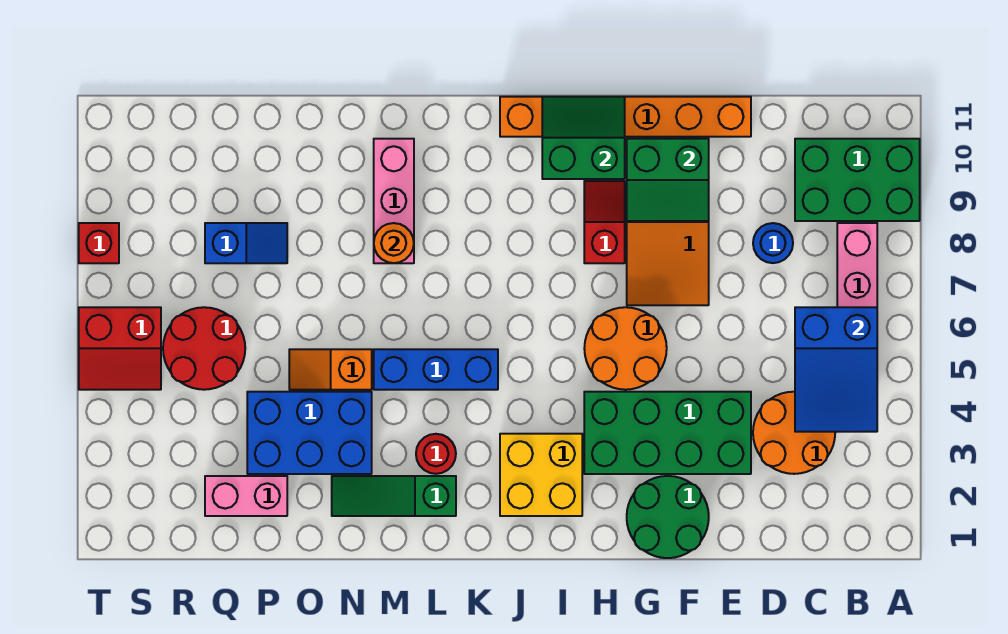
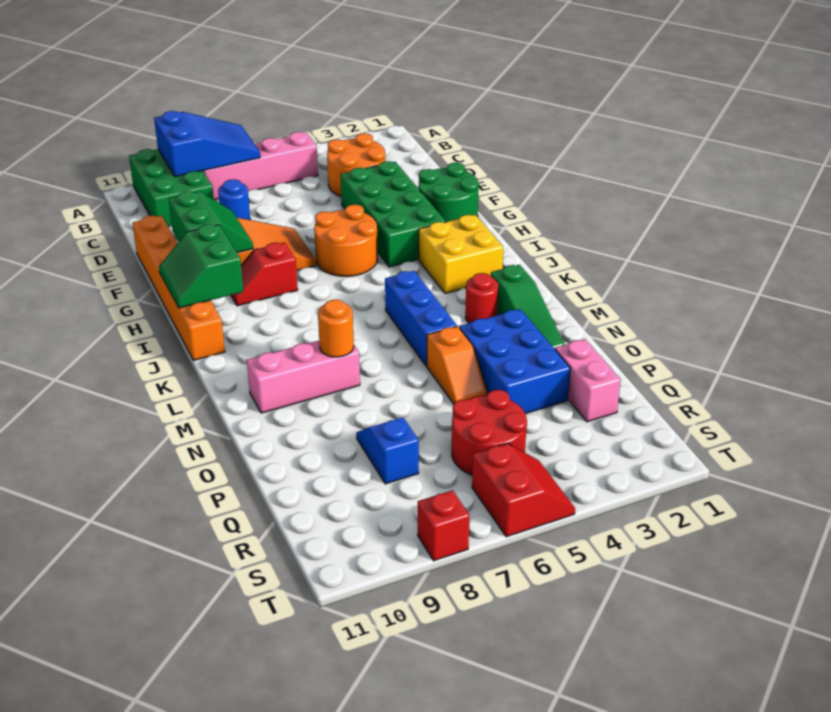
blue 2x3 slope [795,307,877,432] -> blue 2x3 slope moved to [154,111,260,177]

